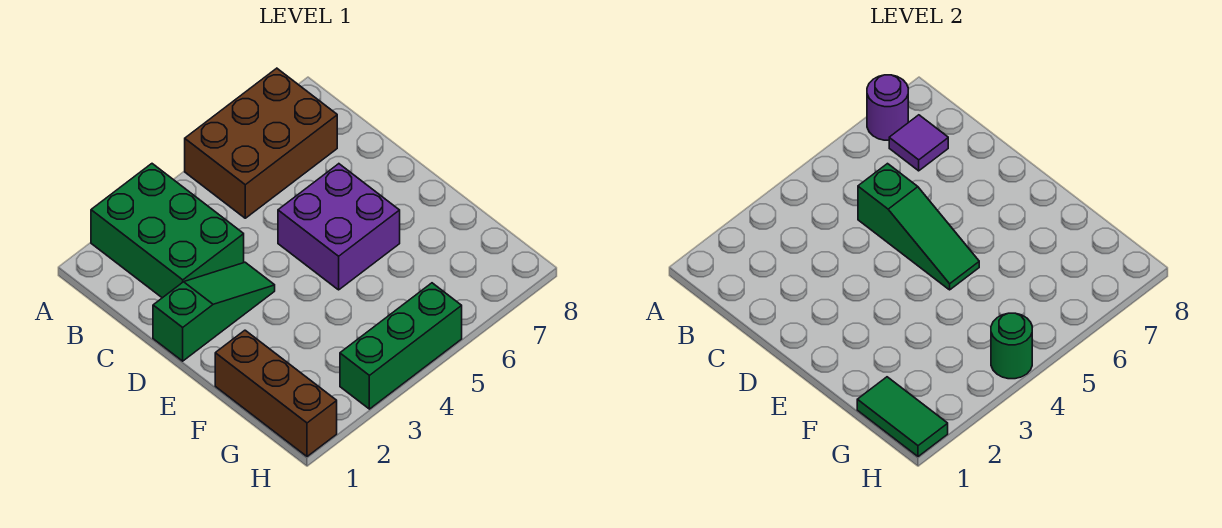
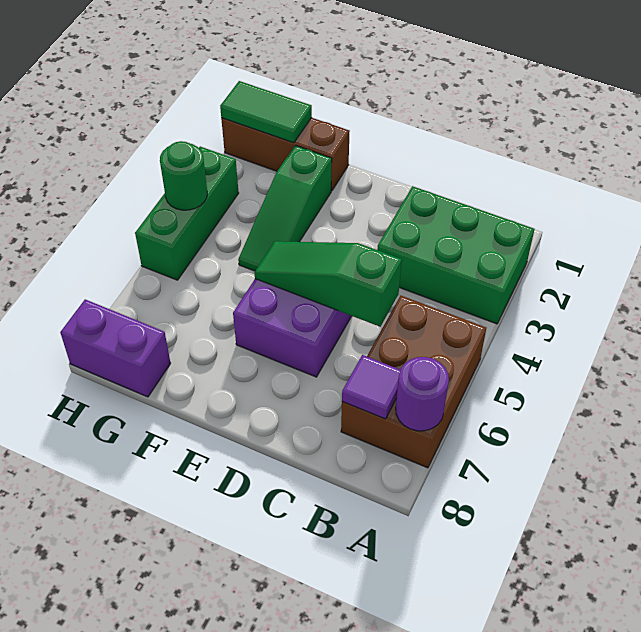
green 1x3 slope [153,262,275,361] -> green 1x3 slope moved to [238,145,332,271]
none -> purple 1x2 brick [60,299,171,397]

